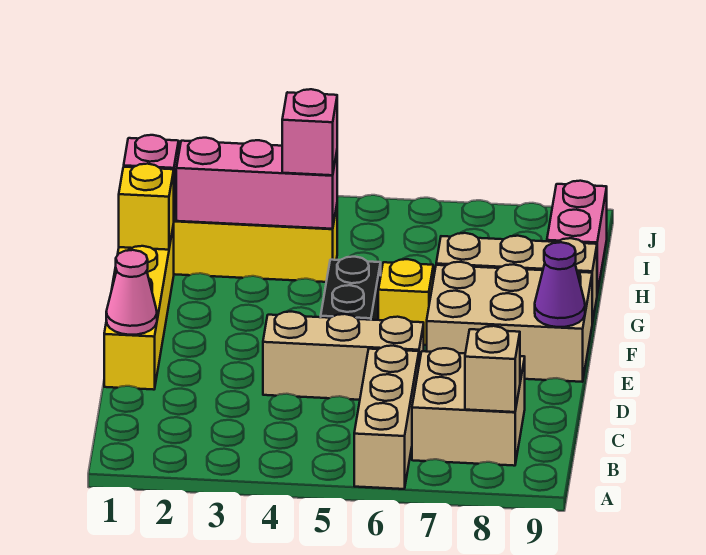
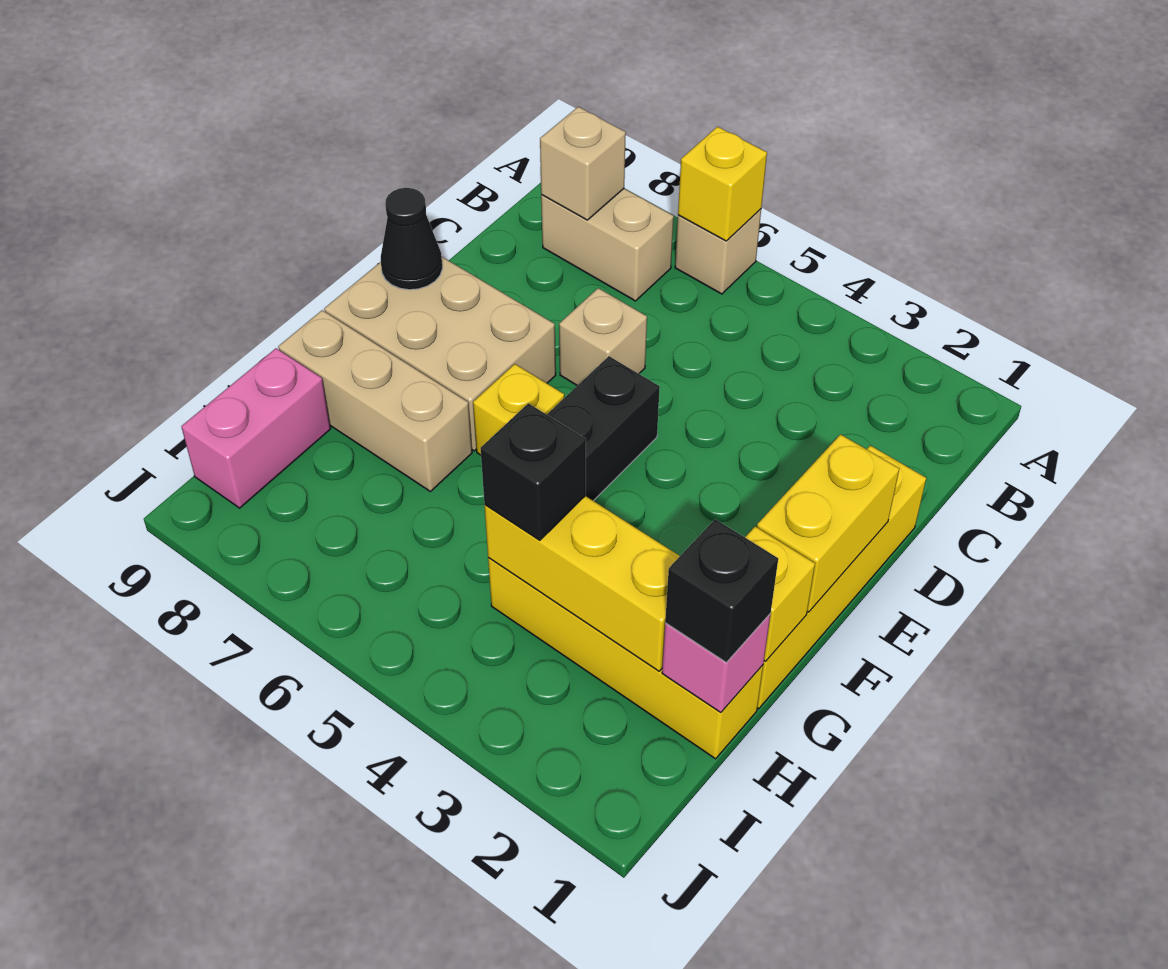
tan 1x3 brick [354,346,419,489] -> tan 1x1 brick [675,209,761,294]
none -> yellow 1x1 brick [678,127,767,241]
tan 2x2 brick [412,348,525,466] -> tan 1x2 brick [541,189,674,301]
pink 1x1 cone [106,250,157,335] -> none
tan 1x3 brick [263,312,424,400] -> tan 1x1 brick [559,288,647,386]
none -> yellow 1x2 brick [757,434,899,612]
purple 1x1 cone [535,242,585,327] -> black 1x1 cone [381,188,443,290]
none -> black 1x1 brick [665,519,778,663]
pink 1x3 brick [176,138,337,229] -> yellow 1x3 brick [484,496,680,671]
pink 1x1 brick [282,89,337,175] -> black 1x1 brick [480,403,586,540]

